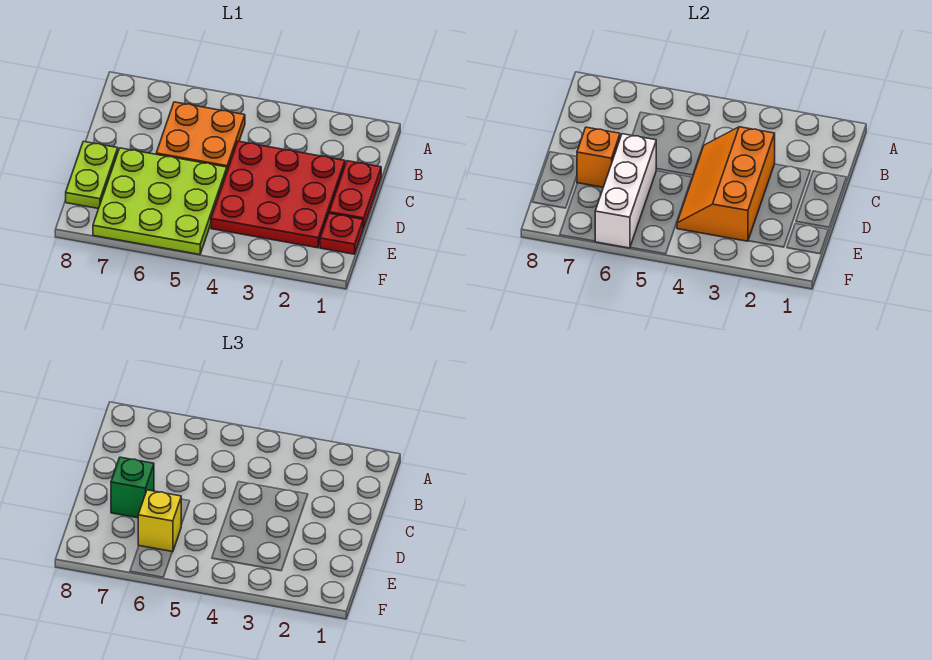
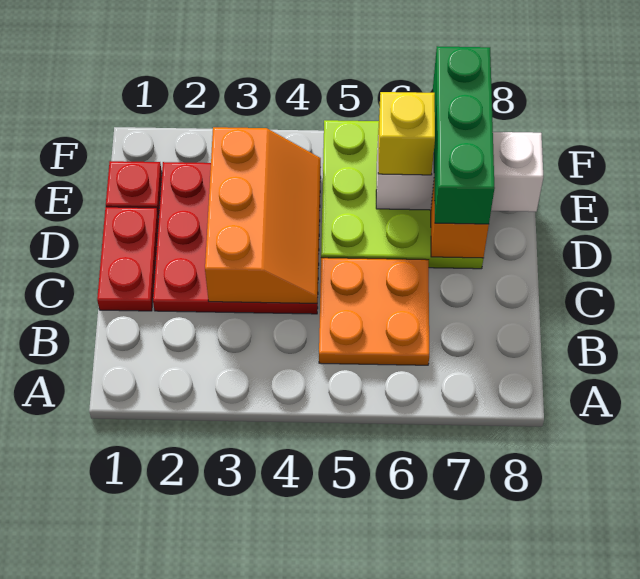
white 1x3 brick [595,134,656,248] -> white 1x3 brick turned to [376,132,543,212]
green 1x1 brick [111,457,154,518] -> green 1x3 brick [433,46,495,224]
lime 1x2 plate [66,141,118,209] -> none

